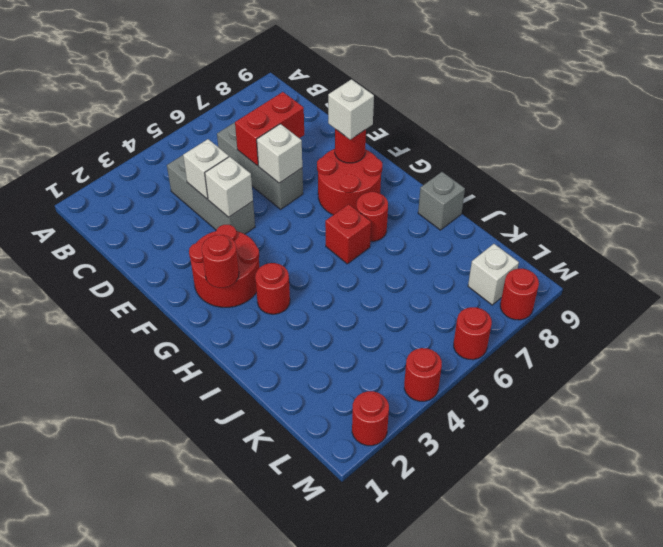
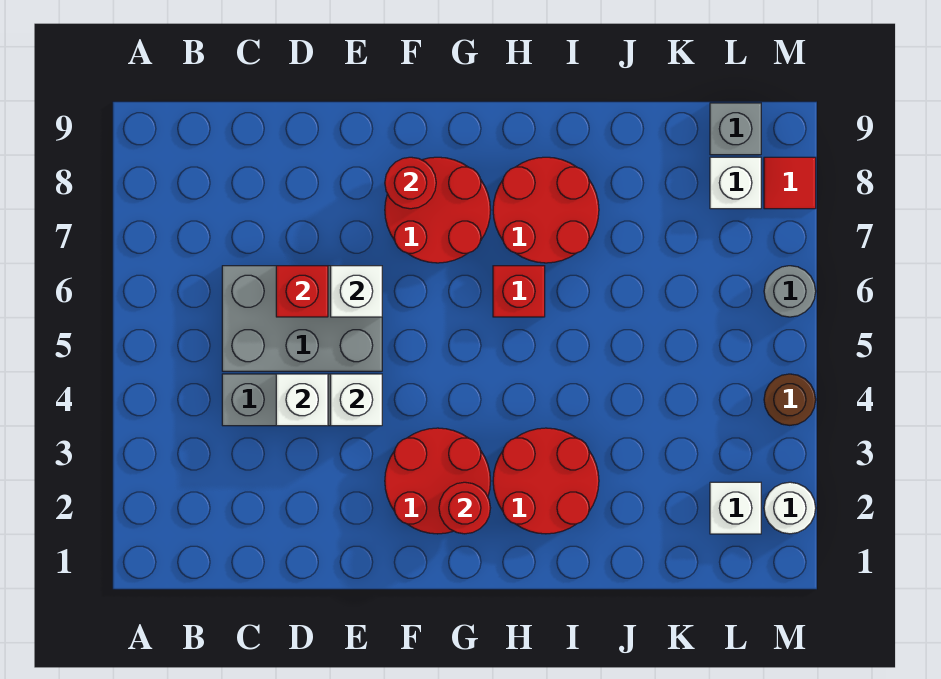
grey 1x3 brick [217,122,303,209] -> grey 2x3 brick [222,266,382,371]
red 1x2 brick [235,92,304,166] -> red 1x1 brick [276,266,328,317]
white 1x1 brick [328,79,374,140] -> white 1x1 brick moved to [710,482,761,534]
red 1x1 round brick [255,263,290,314] -> red 2x2 round brick [493,428,599,534]
red 1x1 round brick [356,192,388,241] -> red 2x2 round brick [493,157,599,263]
grey 1x1 brick [418,172,465,230] -> grey 1x1 brick moved to [710,103,761,155]
red 1x1 round brick [352,391,389,446] -> white 1x1 round brick [764,482,816,534]
red 1x1 round brick [404,348,442,401] -> brown 1x1 round brick [764,374,816,425]
red 1x1 round brick [454,307,492,360] -> grey 1x1 round brick [764,266,816,317]
red 1x1 round brick [500,269,539,320] -> red 1x1 tile [764,157,816,209]

